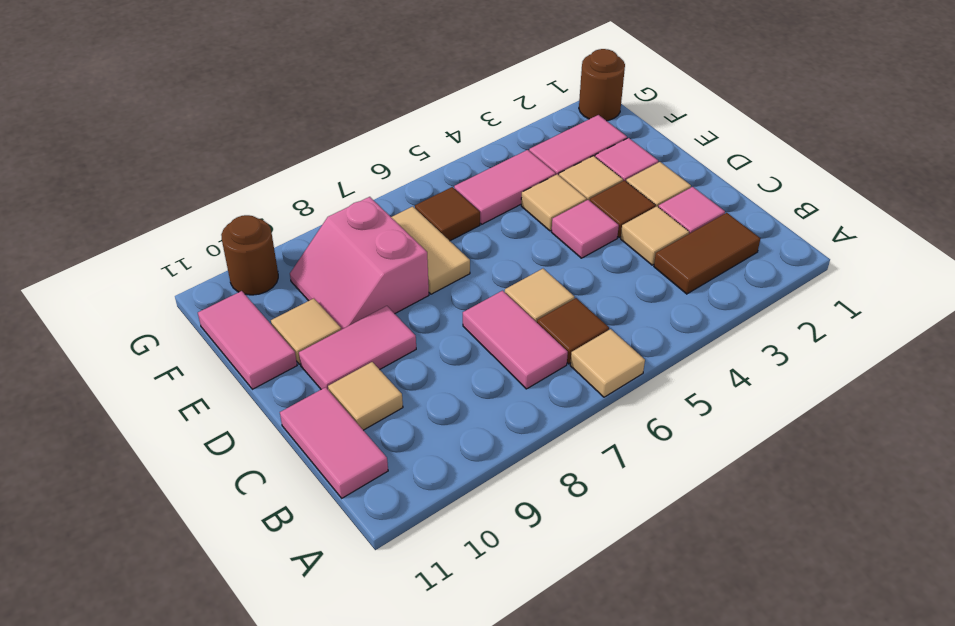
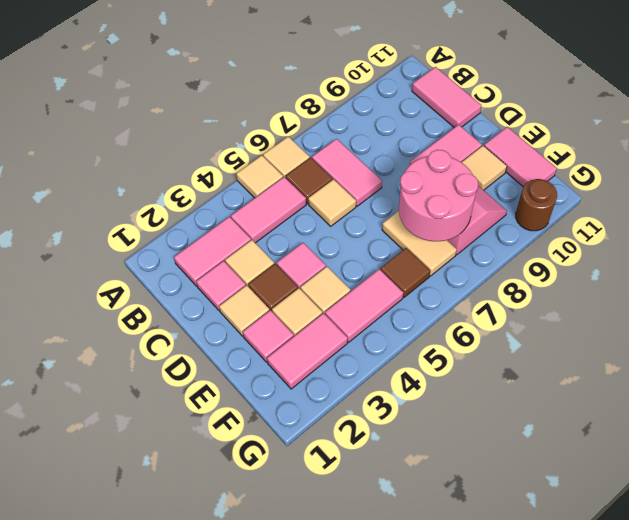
brown 1x2 tile [654,213,761,294] -> pink 1x2 tile [174,217,251,286]
none -> pink 1x2 tile [231,177,306,243]
tan 1x1 tile [328,362,403,430] -> tan 1x1 tile moved to [236,155,283,198]
none -> pink 2x2 round brick [399,150,478,242]
brown 1x1 round brick [579,49,625,121] -> none

